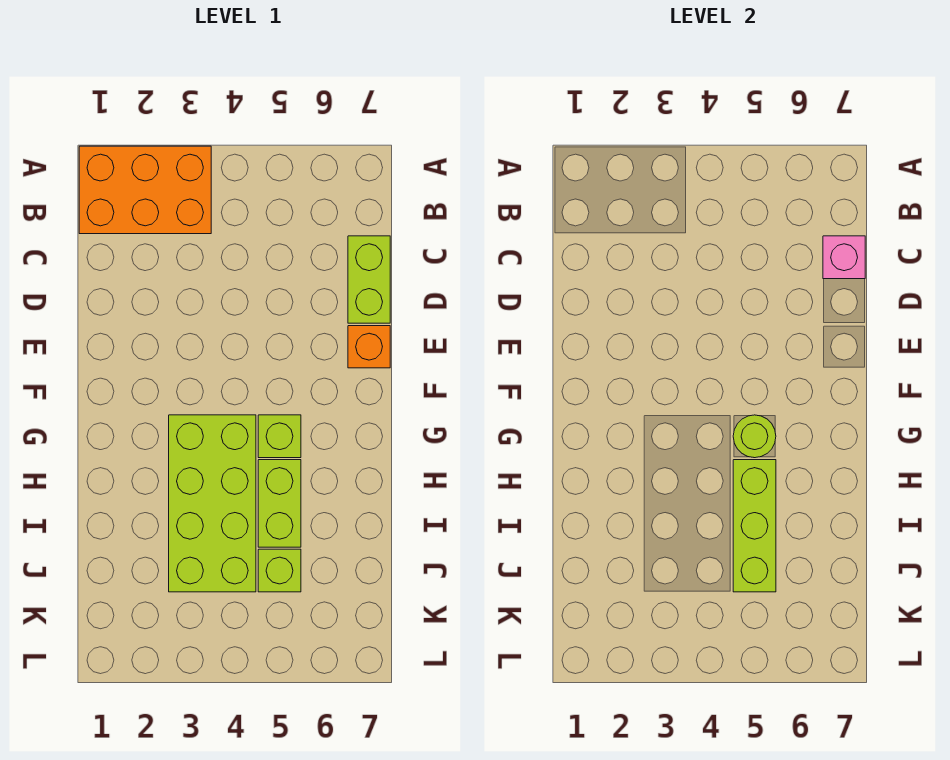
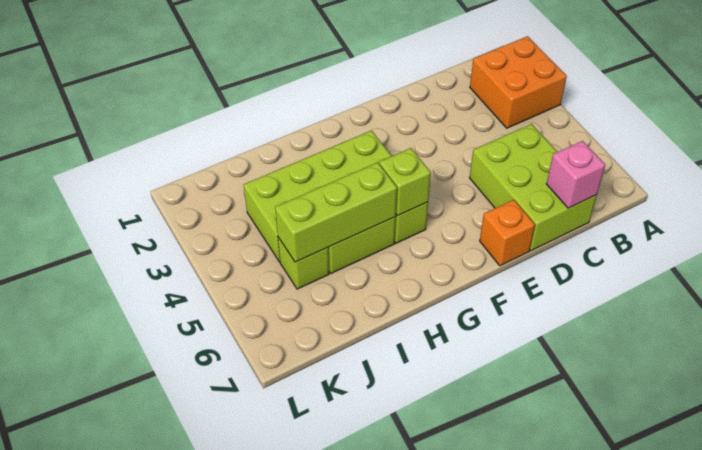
orange 2x3 brick [79,146,211,234] -> orange 2x2 brick [470,36,567,128]
lime 1x2 brick [348,236,390,323] -> lime 2x3 brick [470,124,597,251]
lime 1x1 round brick [733,415,776,458] -> lime 1x1 brick [379,148,431,216]

